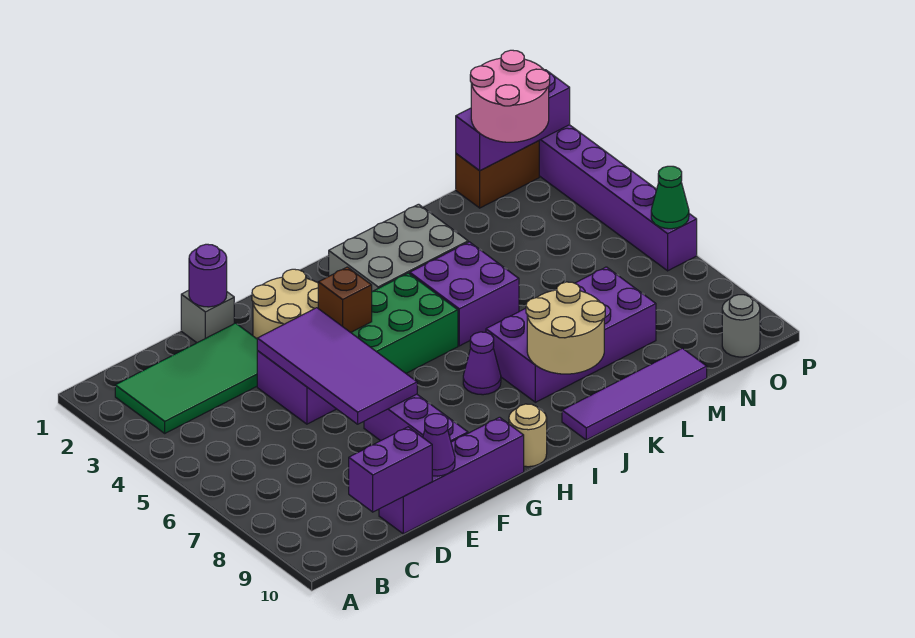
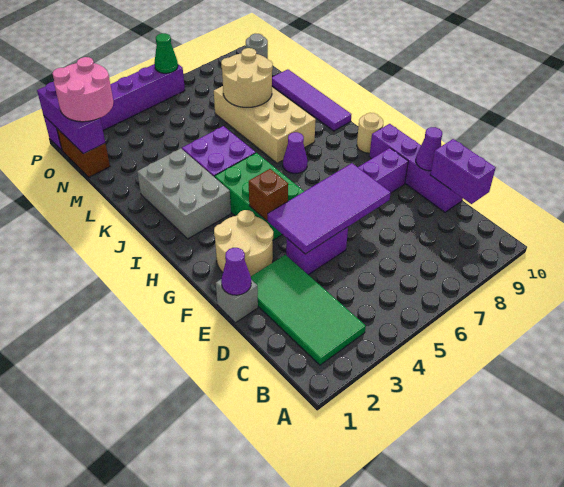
purple 1x1 round brick [189,244,227,307] -> purple 1x1 cone [221,248,251,295]
purple 2x4 brick [486,267,656,402] -> tan 2x4 brick [214,86,316,163]
tan 2x2 round brick [526,282,605,374] -> tan 2x2 round brick moved to [221,48,273,107]

